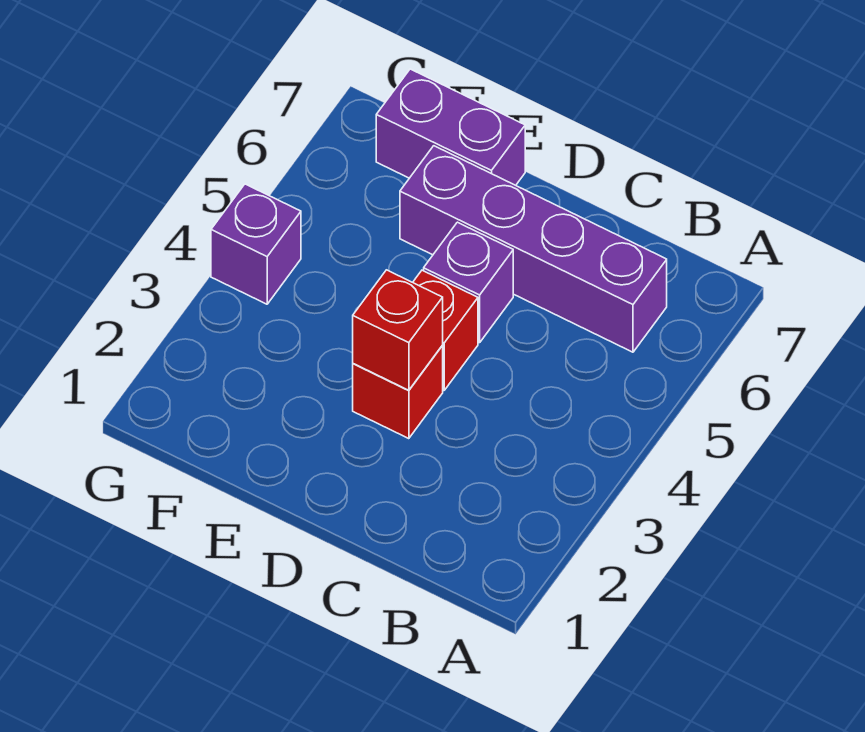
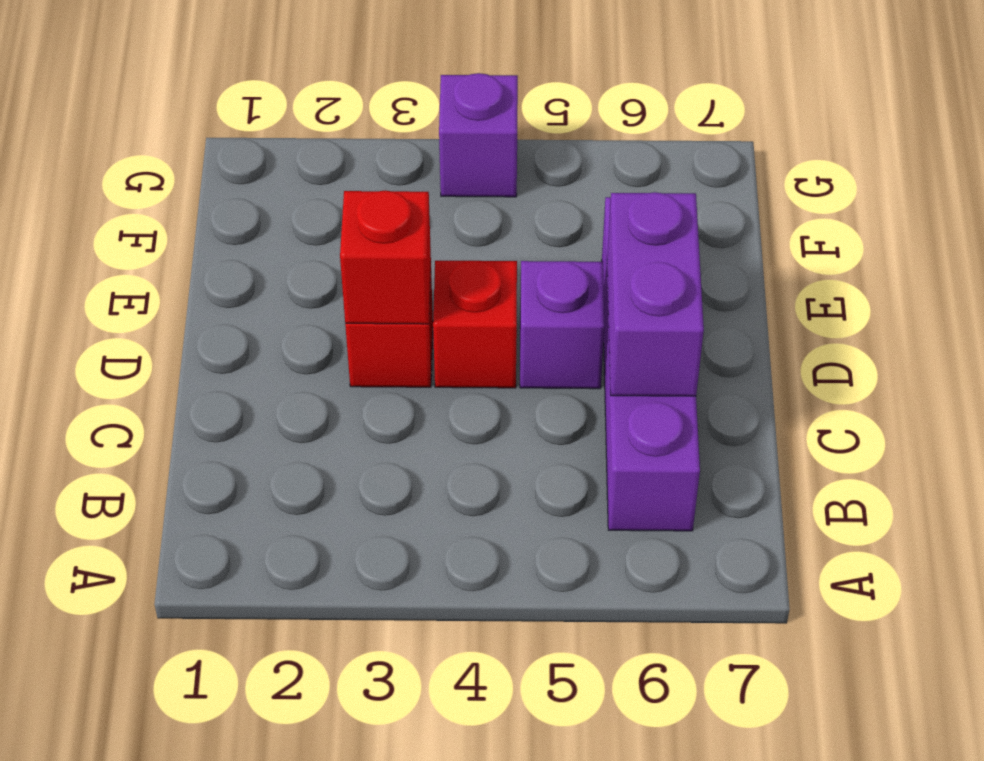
purple 1x2 brick [376,69,525,185] -> purple 1x2 brick moved to [607,192,704,396]

